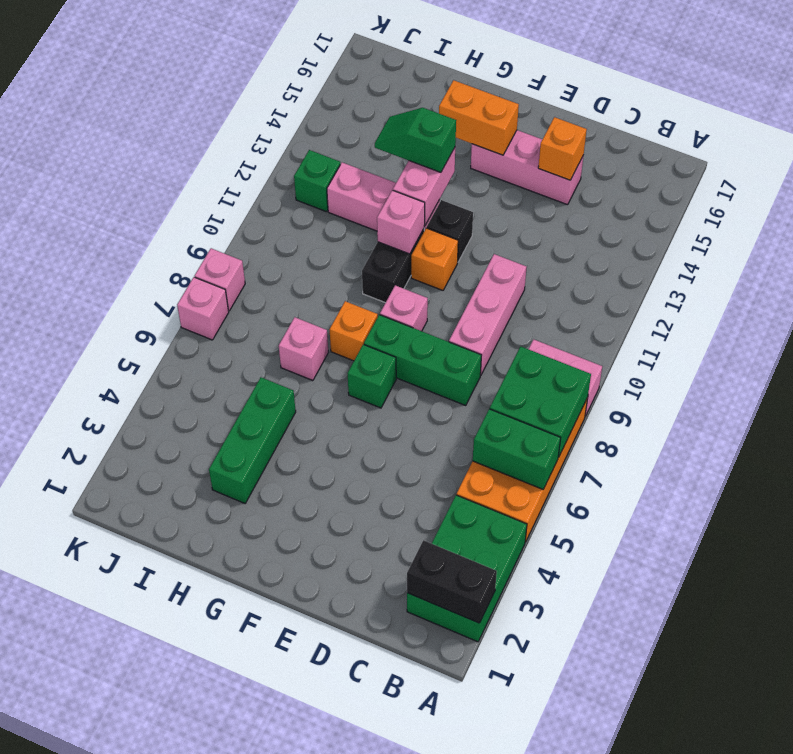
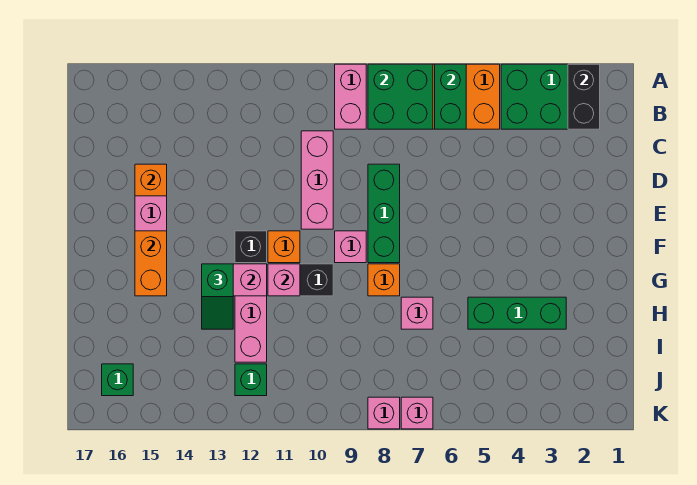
pink 1x3 brick [449,254,527,375] -> pink 1x3 brick turned to [301,131,333,229]
green 1x1 brick [347,344,396,408] -> green 1x1 brick moved to [102,364,133,396]

